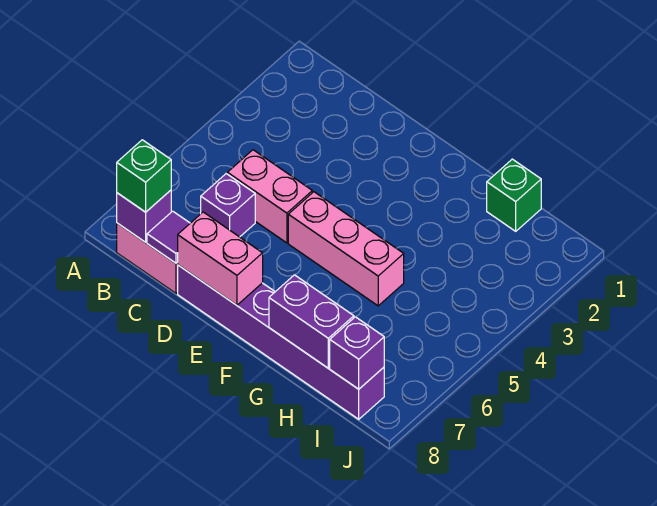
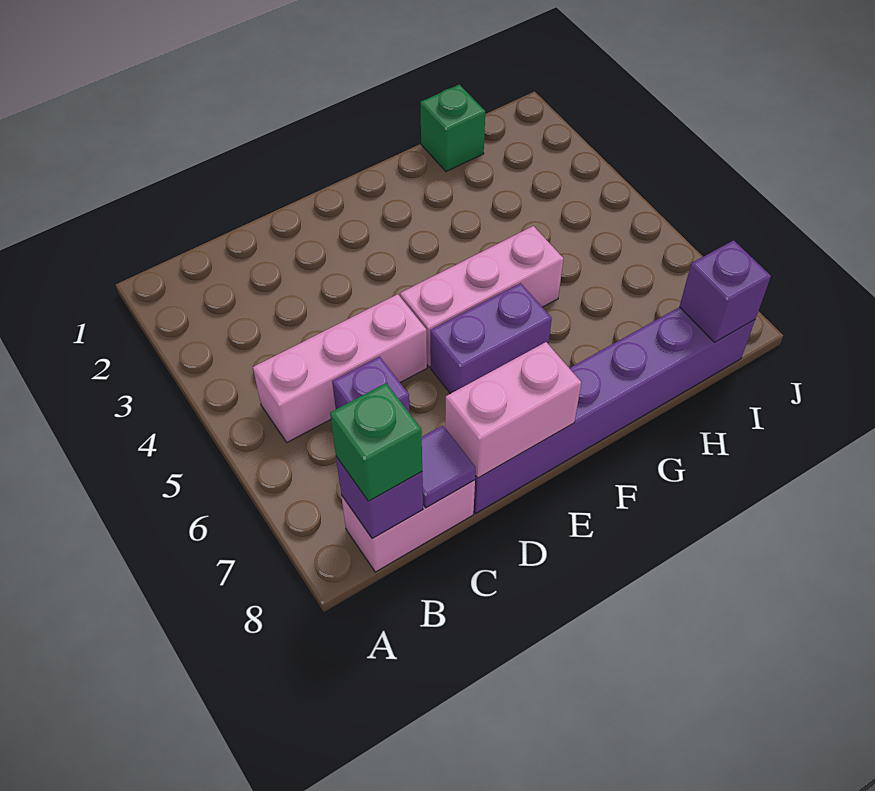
pink 1x2 brick [227,150,312,243] -> pink 1x3 brick [253,294,427,442]
purple 1x2 brick [269,275,354,368] -> purple 1x2 brick moved to [430,283,552,394]

